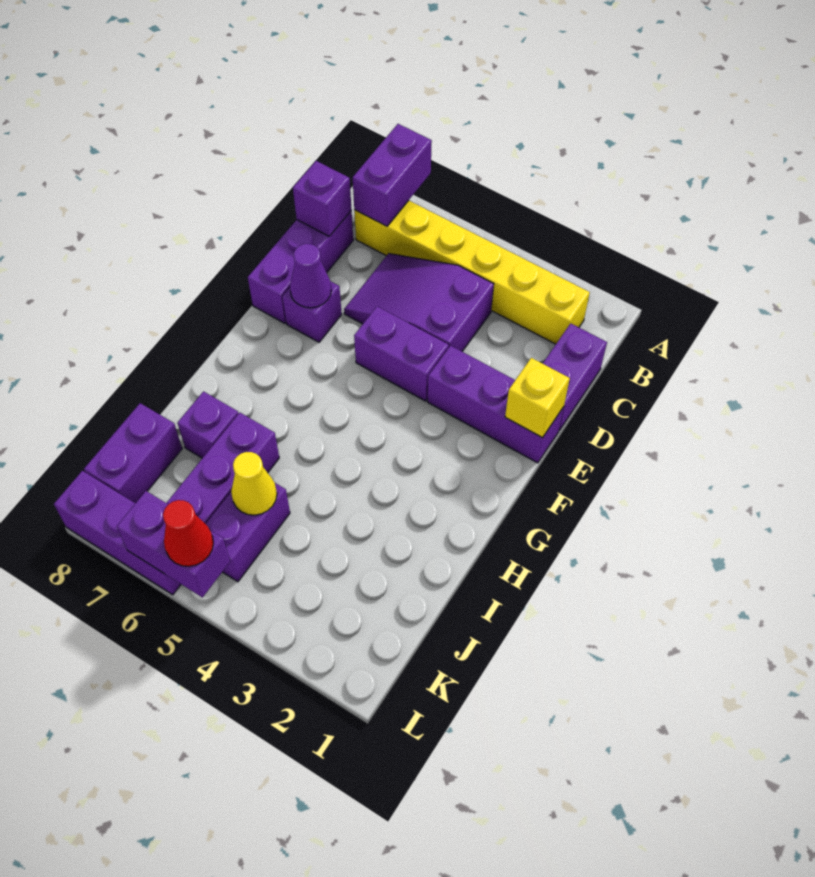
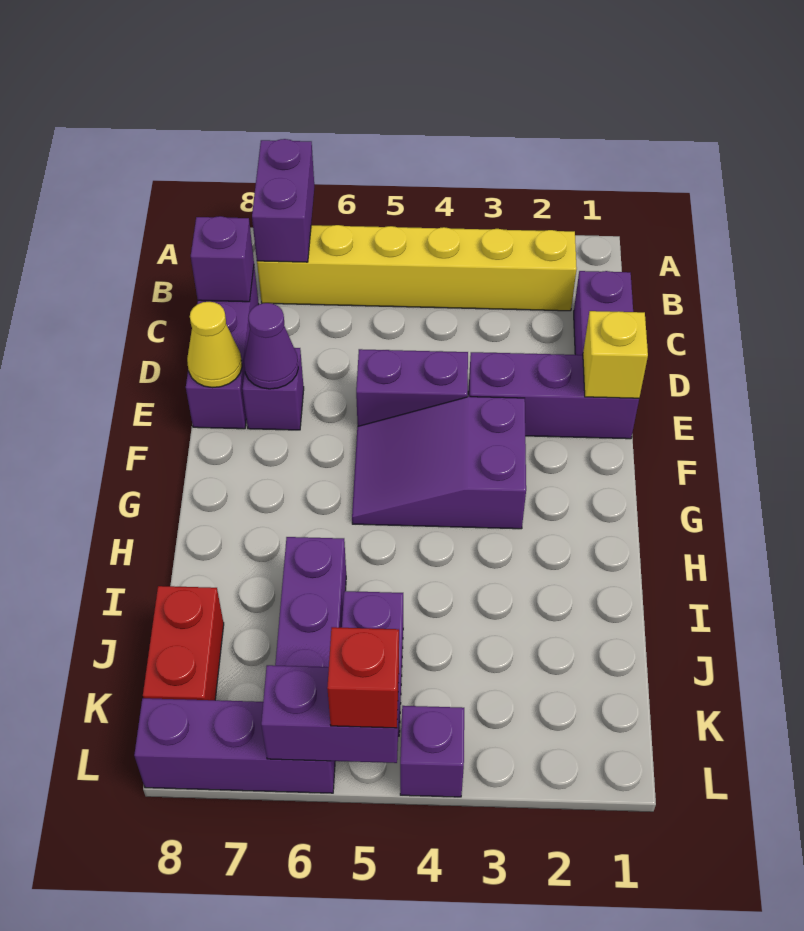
purple 2x3 slope [344,254,494,351] -> purple 2x3 slope moved to [352,397,526,529]
purple 1x1 brick [177,392,238,458] -> purple 1x1 brick moved to [400,706,464,797]
yellow 1x1 cone [231,452,277,515] -> yellow 1x1 cone moved to [187,302,242,388]
purple 1x2 brick [84,403,182,503] -> red 1x2 brick [143,586,224,700]
red 1x1 cone [163,500,213,566] -> red 1x1 brick [327,627,399,728]

